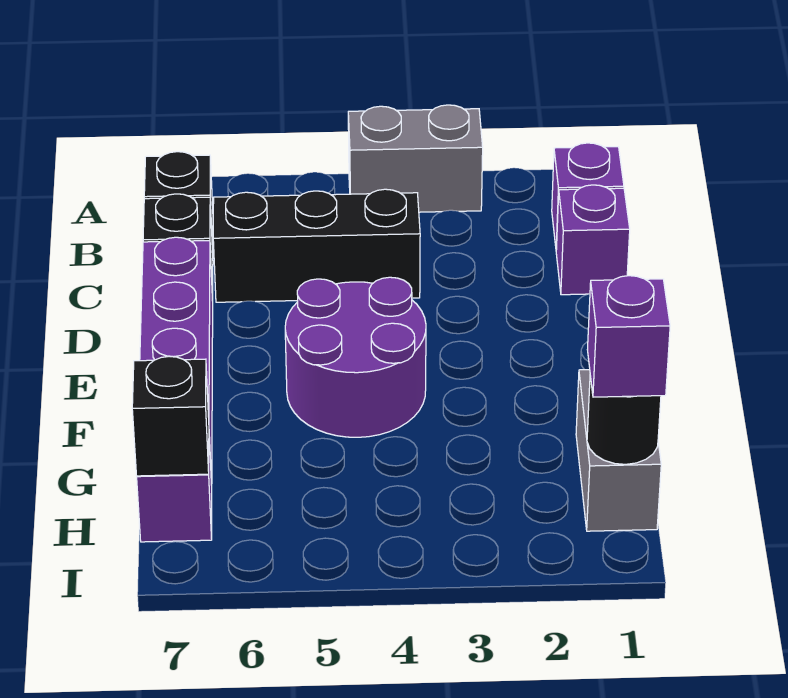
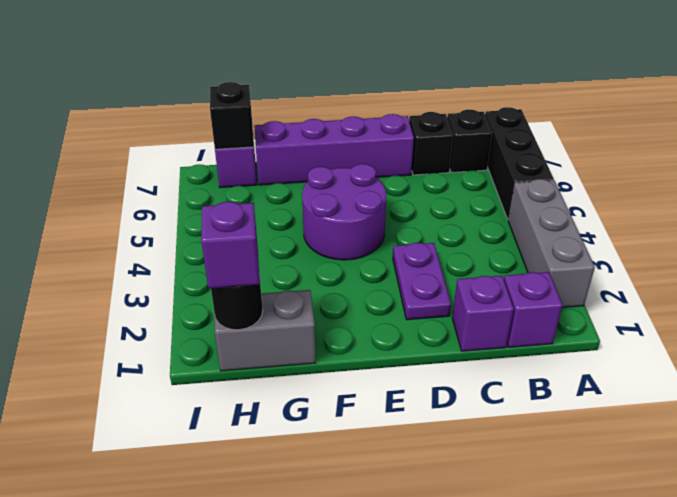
grey 1x2 brick [348,105,483,212] -> grey 1x3 brick [508,179,595,308]
black 1x3 brick [213,189,420,302] -> black 1x3 brick moved to [485,107,554,219]
none -> purple 1x2 plate [393,243,451,320]

